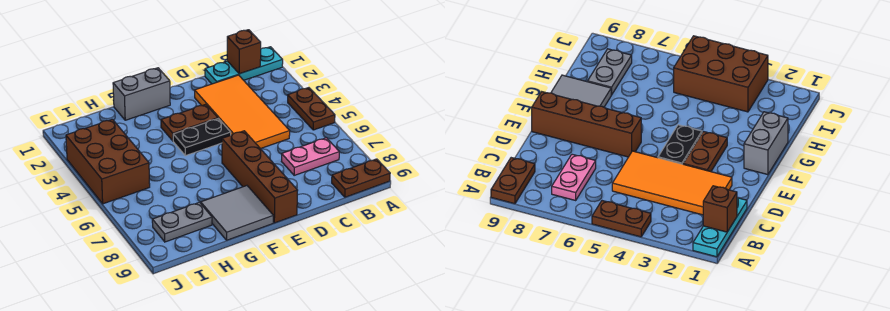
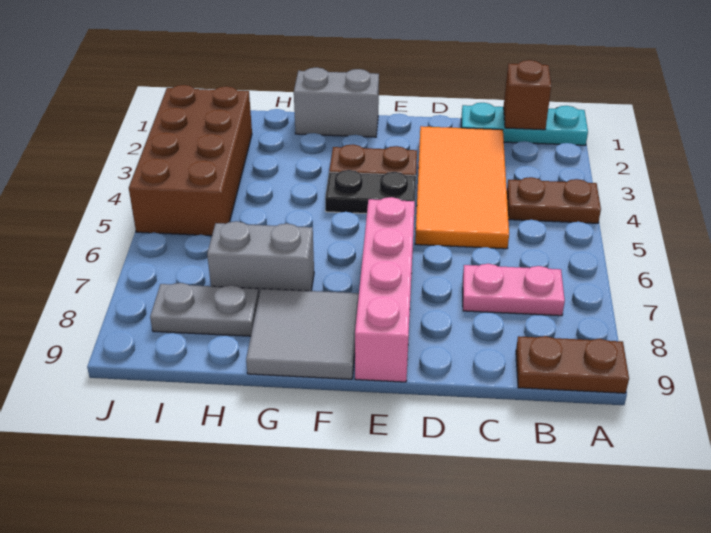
brown 1x2 plate [288,88,335,130] -> brown 1x2 plate turned to [507,177,601,223]
brown 1x4 brick [222,131,298,223] -> pink 1x4 brick [355,197,415,382]
none -> grey 1x2 brick [207,221,314,294]
brown 2x3 brick [66,119,150,204] -> brown 2x4 brick [129,85,252,236]

